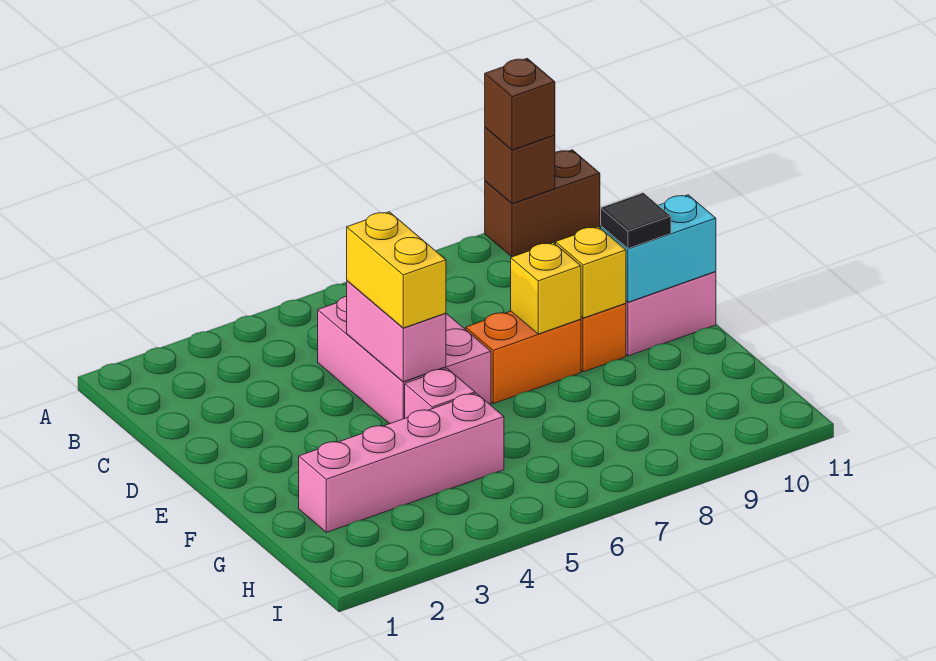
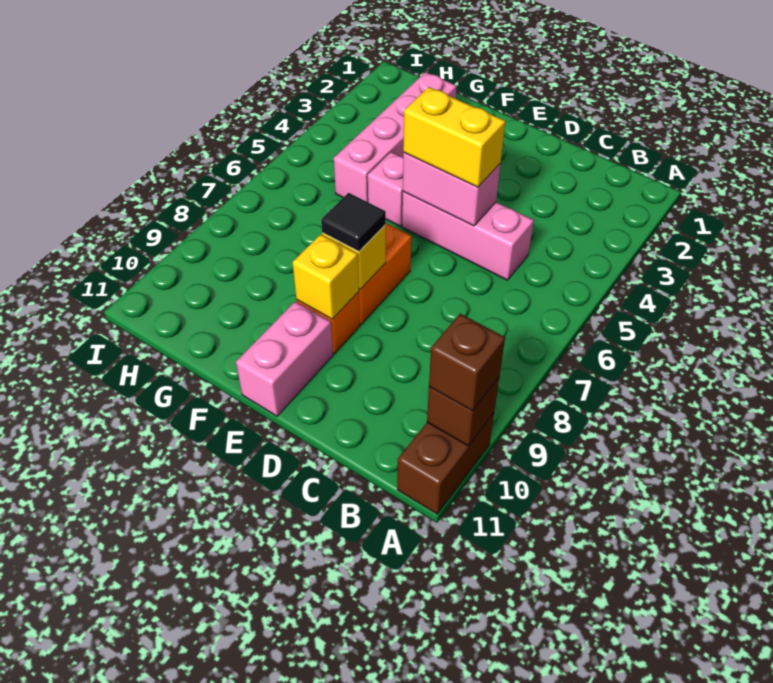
pink 2x3 brick [318,296,491,424] -> pink 1x3 brick [402,192,534,280]
cyan 1x2 brick [601,195,716,302] -> none
black 1x1 tile [601,193,671,249] -> black 1x1 tile moved to [321,193,386,252]

